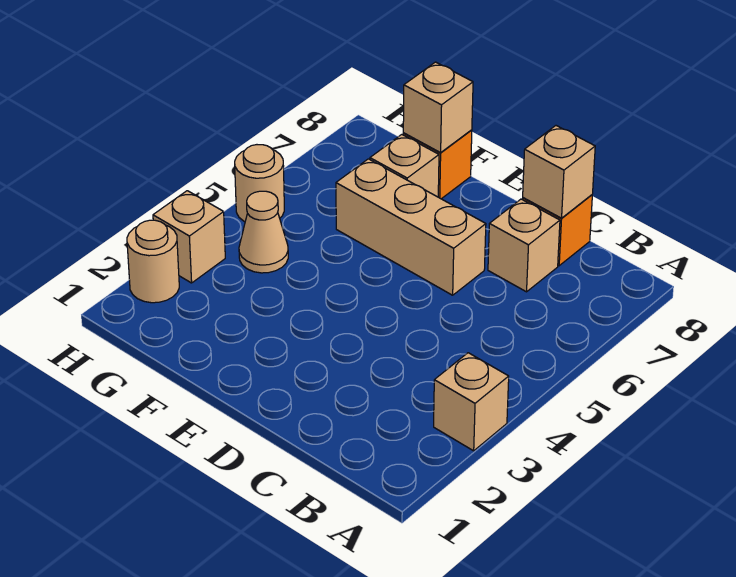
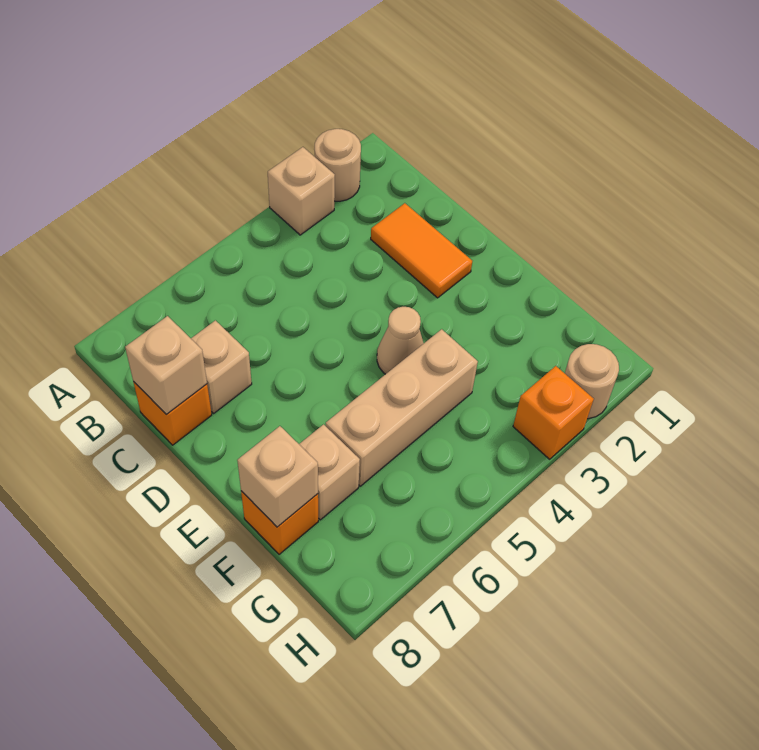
none -> orange 1x2 tile [371,203,472,298]
tan 1x3 brick [336,159,486,295] -> tan 1x3 brick turned to [326,329,478,486]
tan 1x1 cone [239,191,288,273] -> tan 1x1 cone moved to [377,307,424,374]
tan 1x1 brick [153,191,225,283] -> orange 1x1 brick [513,366,594,459]
tan 1x1 round brick [235,145,284,222] -> tan 1x1 round brick moved to [315,129,361,201]

